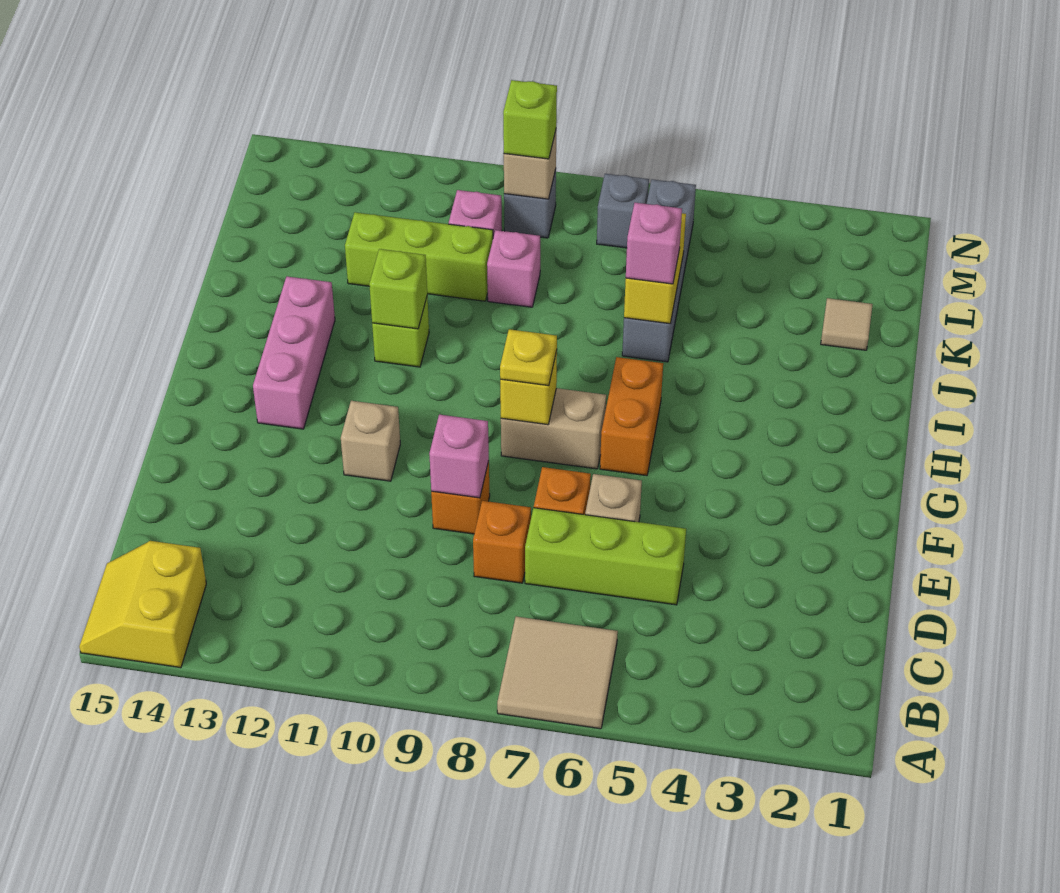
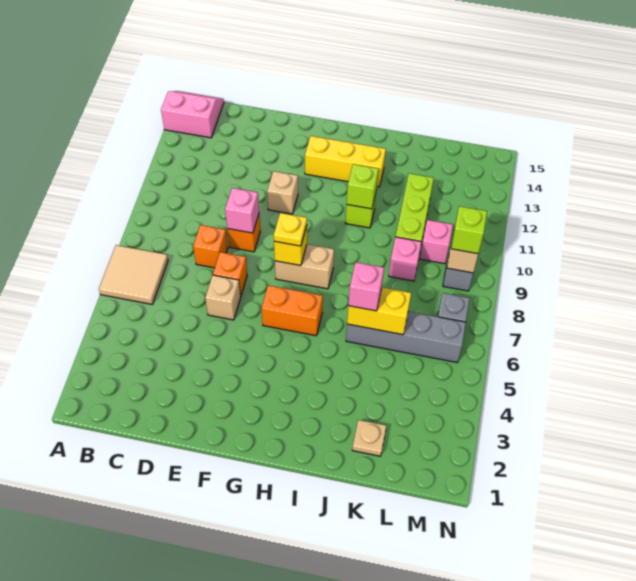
yellow 2x2 slope [79,541,206,668] -> pink 2x2 slope [161,91,224,138]
lime 1x3 brick [525,508,686,605] -> none
tan 1x2 brick [501,388,606,469] -> tan 1x2 brick turned to [275,244,334,289]
pink 1x3 brick [253,276,335,429] -> yellow 1x3 brick [305,136,386,187]
tan 1x1 tile [821,298,873,350] -> tan 1x1 plate [352,420,386,456]

